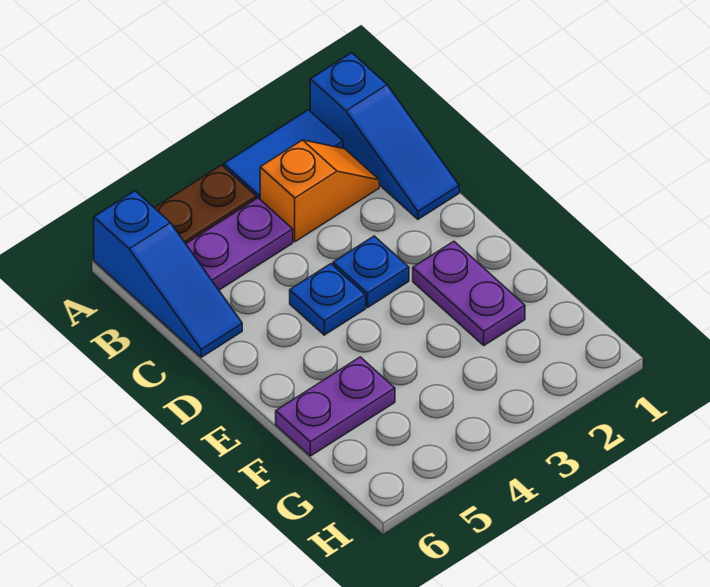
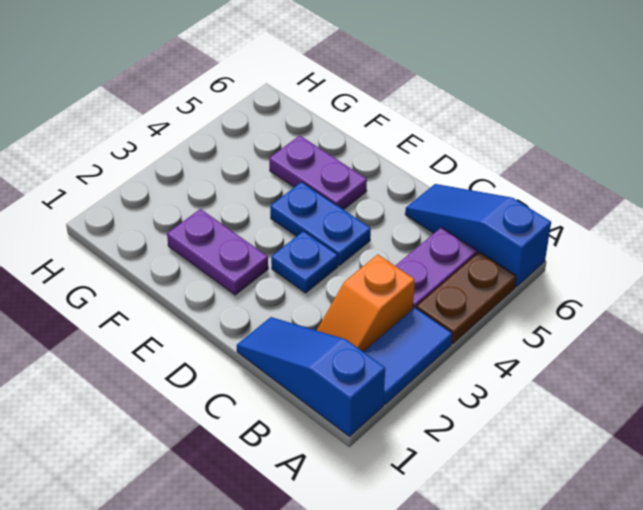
blue 1x1 plate [290,264,366,335] -> blue 1x2 plate [270,182,371,265]
purple 1x2 plate [276,357,395,456] -> purple 1x2 plate turned to [269,136,367,210]

